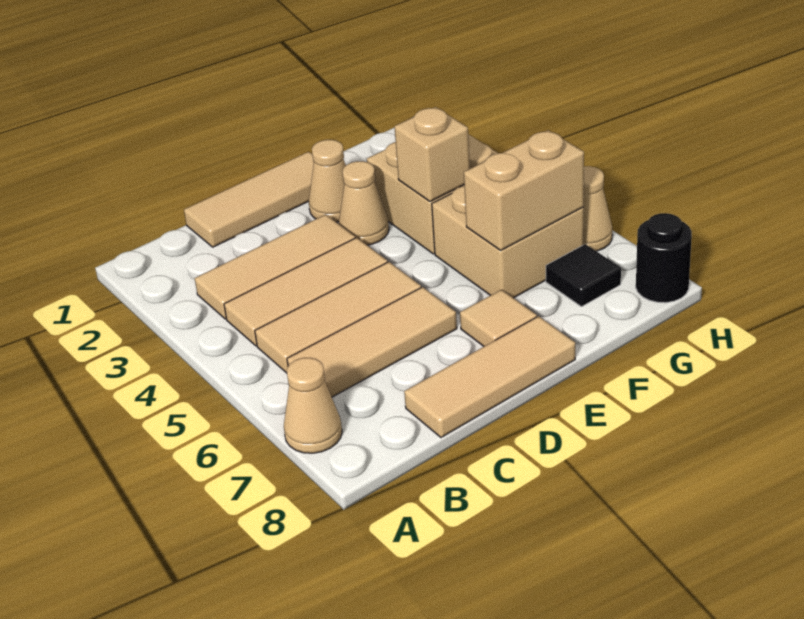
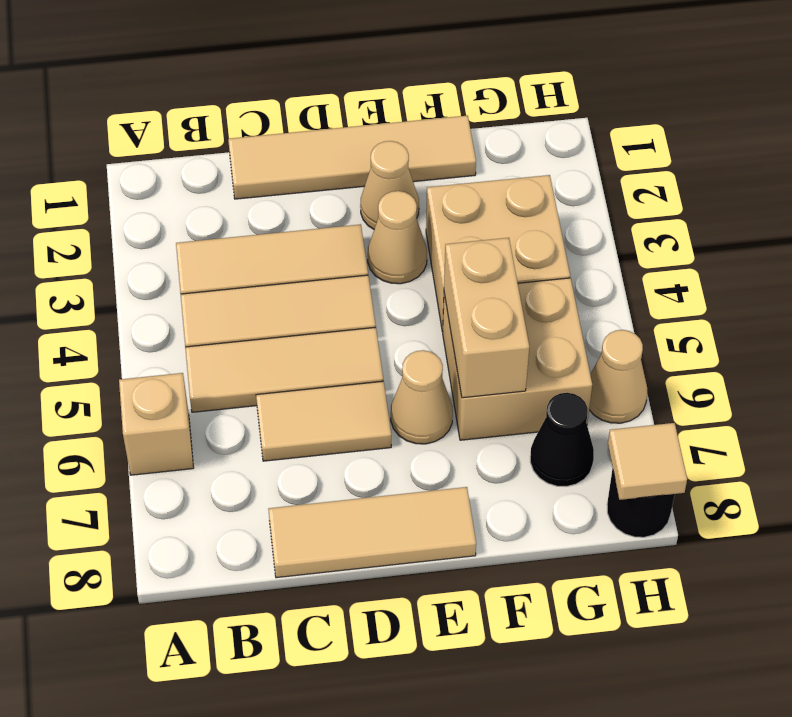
tan 1x1 cone [284,358,342,453] -> tan 1x1 cone moved to [391,350,453,444]
tan 1x3 tile [287,287,457,397] -> tan 1x2 tile [256,381,391,461]
tan 1x3 tile [184,152,314,247] -> tan 1x4 tile [228,116,476,199]
tan 1x1 tile [460,290,537,346] -> tan 1x1 tile moved to [608,423,687,500]
tan 1x1 brick [394,107,470,202] -> tan 1x1 brick moved to [119,373,194,475]
tan 1x2 brick [464,130,584,250] -> tan 1x2 brick turned to [444,238,529,398]
black 1x1 tile [546,244,621,307] -> black 1x1 cone [530,393,594,486]

